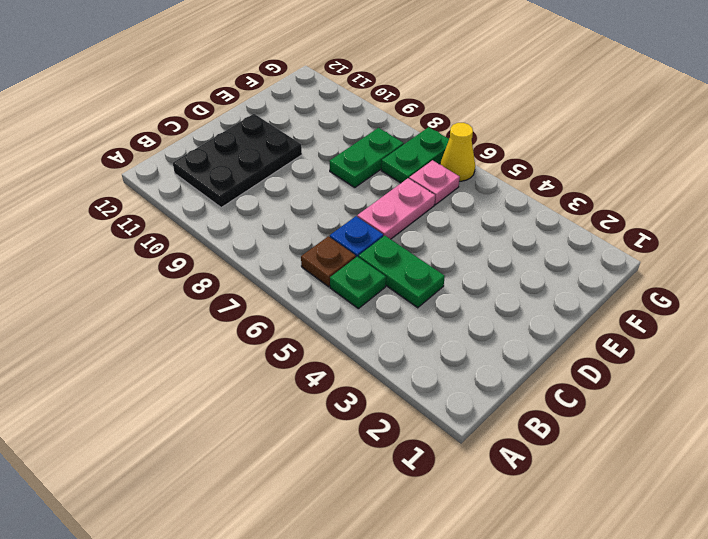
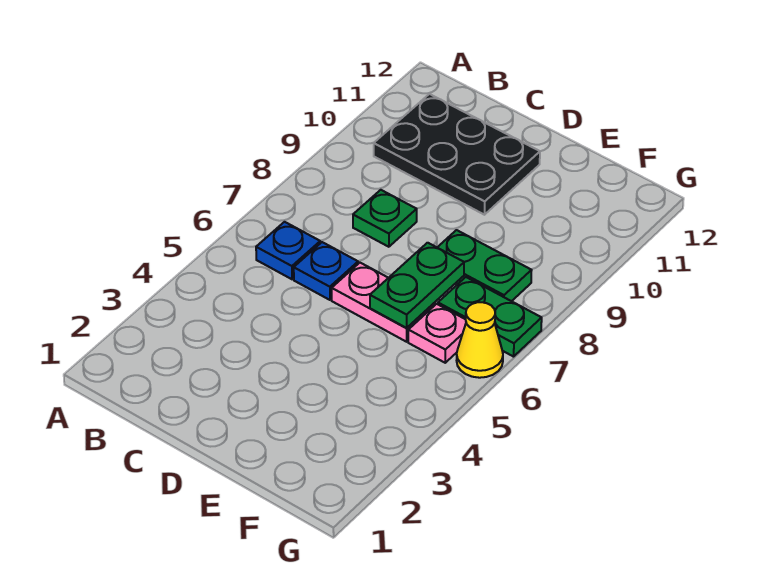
green 1x1 plate [330,257,386,309] -> green 1x1 plate moved to [353,190,417,247]
brown 1x1 plate [301,236,356,287] -> blue 1x1 plate [256,222,320,279]
green 1x2 plate [359,236,445,308] -> green 1x2 plate moved to [370,243,464,328]

